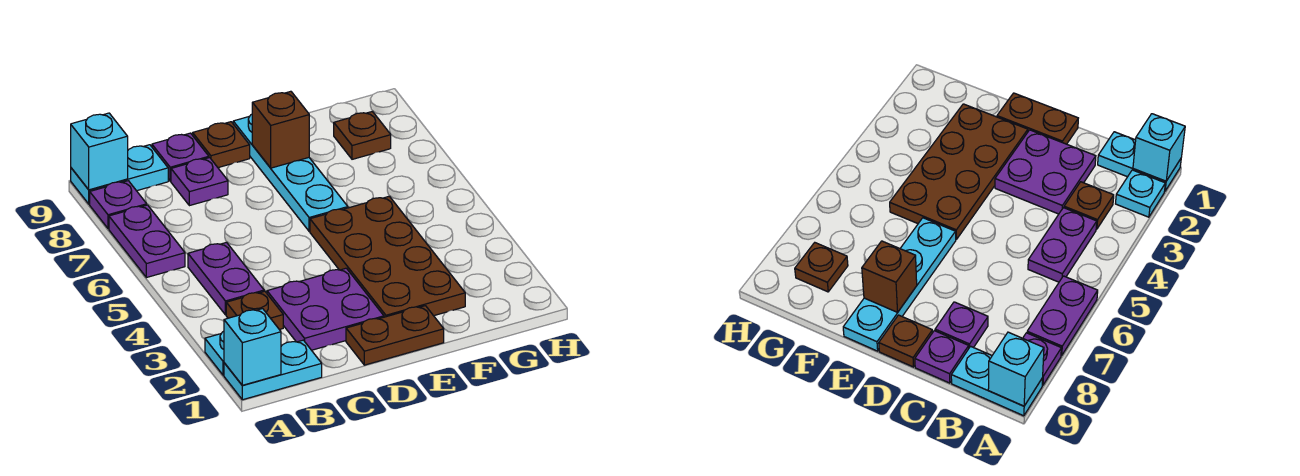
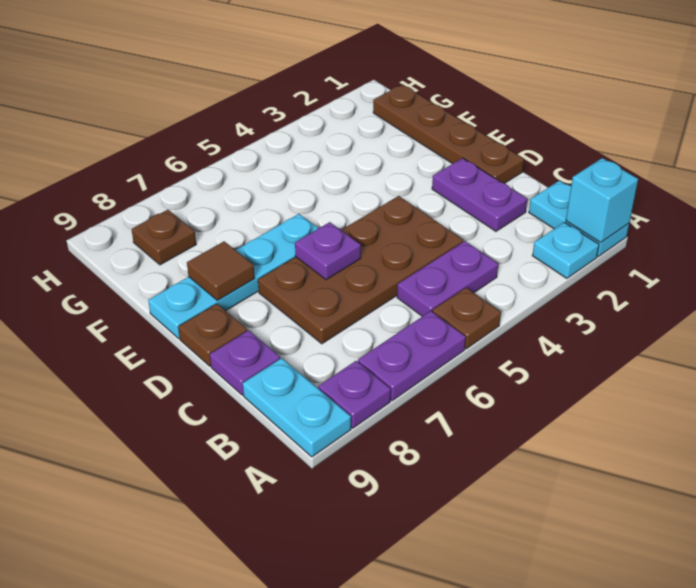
cyan 1x1 brick [71,113,128,190] -> none
brown 1x1 plate [226,291,283,330] -> brown 1x1 plate moved to [433,288,501,349]
purple 2x2 plate [267,268,384,350] -> purple 1x2 plate [432,158,527,231]
purple 1x1 plate [171,158,228,206] -> purple 1x1 plate moved to [295,222,361,280]
brown 1x2 plate [346,306,444,365] -> brown 1x4 plate [373,85,524,183]
brown 2x4 plate [310,196,465,317] -> brown 2x4 plate moved to [258,196,463,344]
brown 1x1 brick [252,91,309,168] -> brown 1x1 tile [187,241,255,300]

